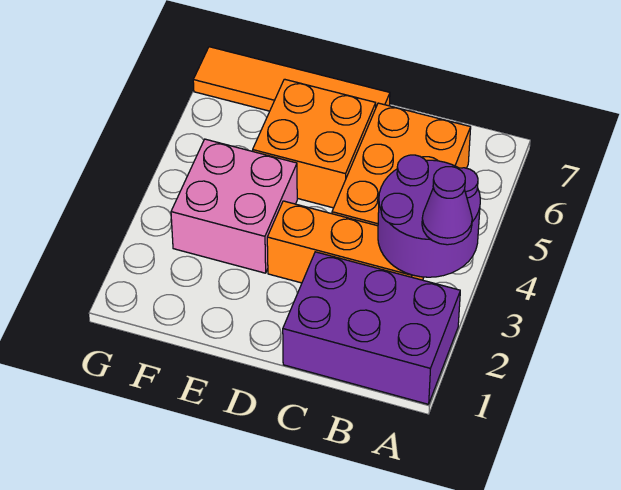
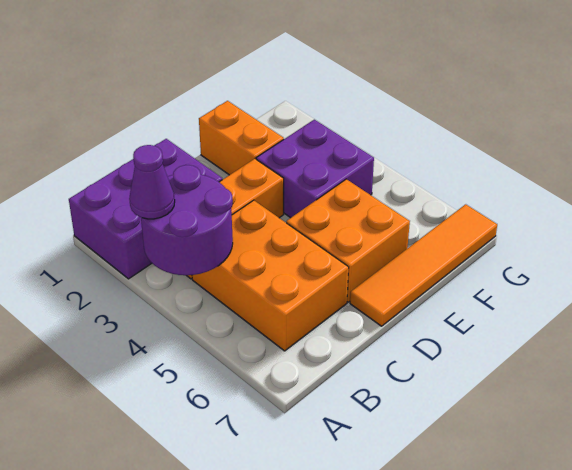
none -> orange 1x2 brick [199,101,284,175]
pink 2x2 brick [171,139,297,273] -> purple 2x2 brick [256,119,374,218]

